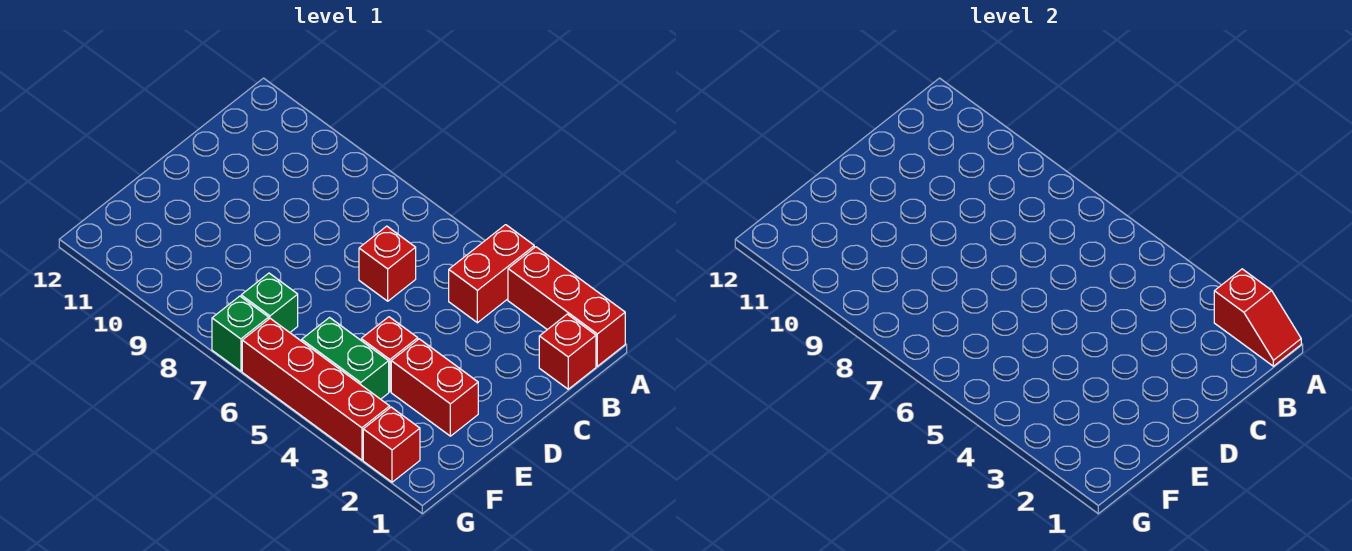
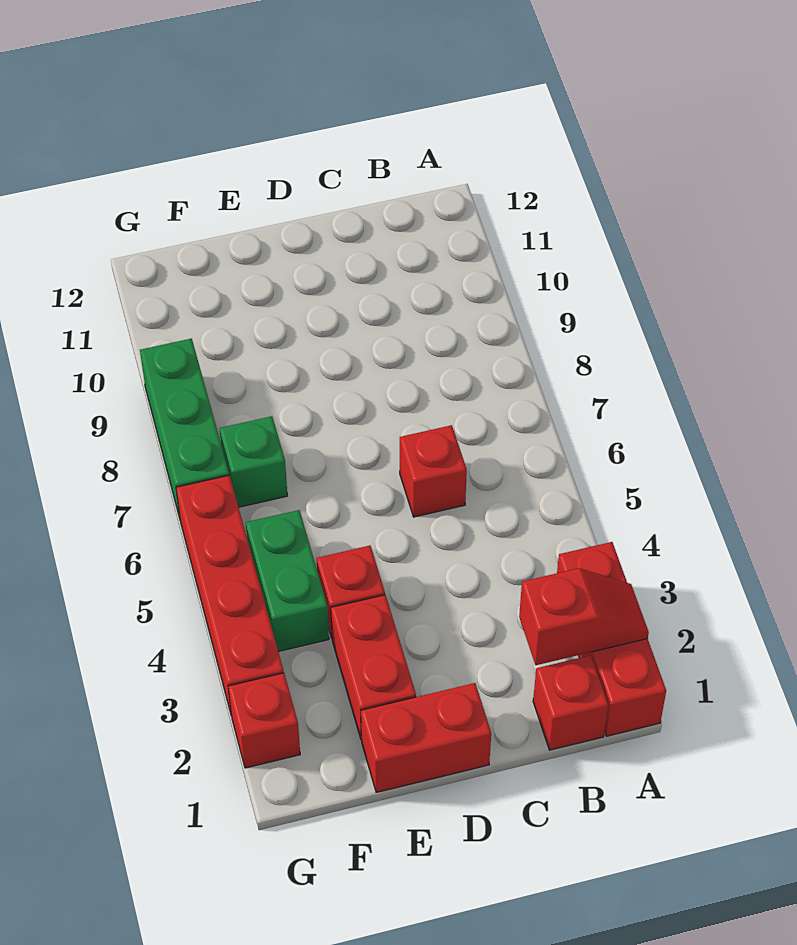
red 1x2 slope [1214,269,1301,366] -> red 1x2 slope turned to [519,568,649,665]
red 1x2 brick [449,225,534,323] -> red 1x2 brick moved to [361,683,491,792]
green 1x1 brick [212,296,269,371] -> green 1x3 brick [140,339,229,518]

